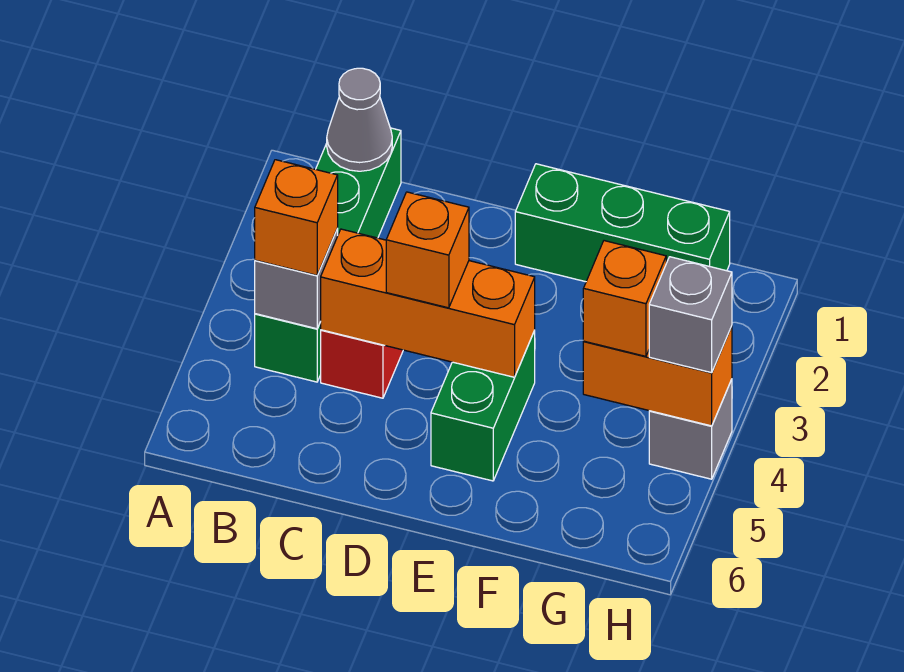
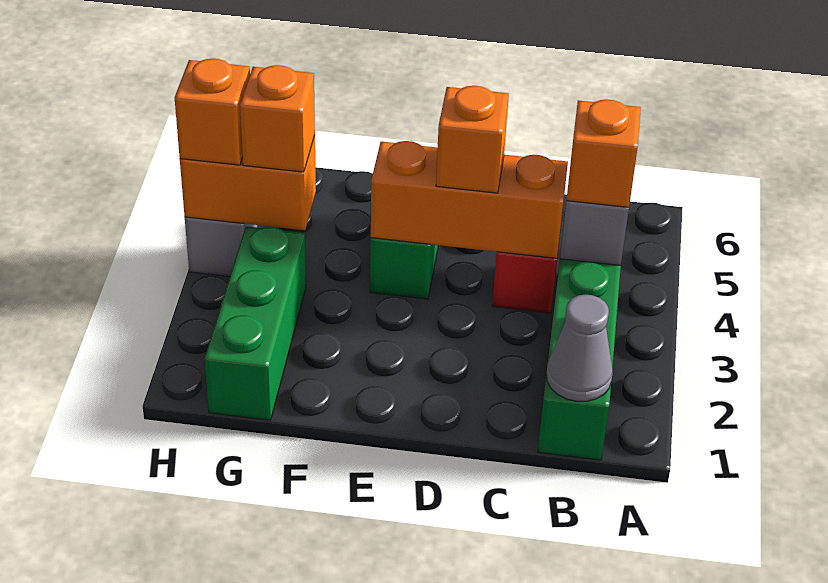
green 1x3 brick [515,164,730,282] -> green 1x3 brick turned to [205,226,306,420]
grey 1x1 brick [649,257,732,373] -> orange 1x1 brick [175,59,250,165]

